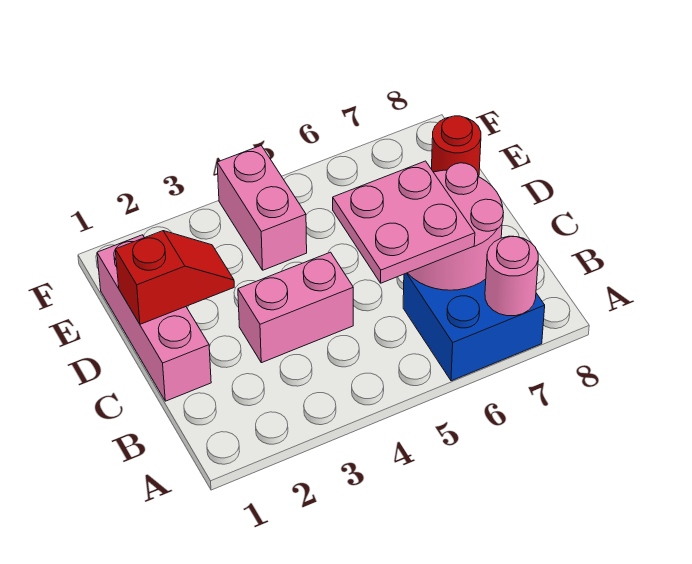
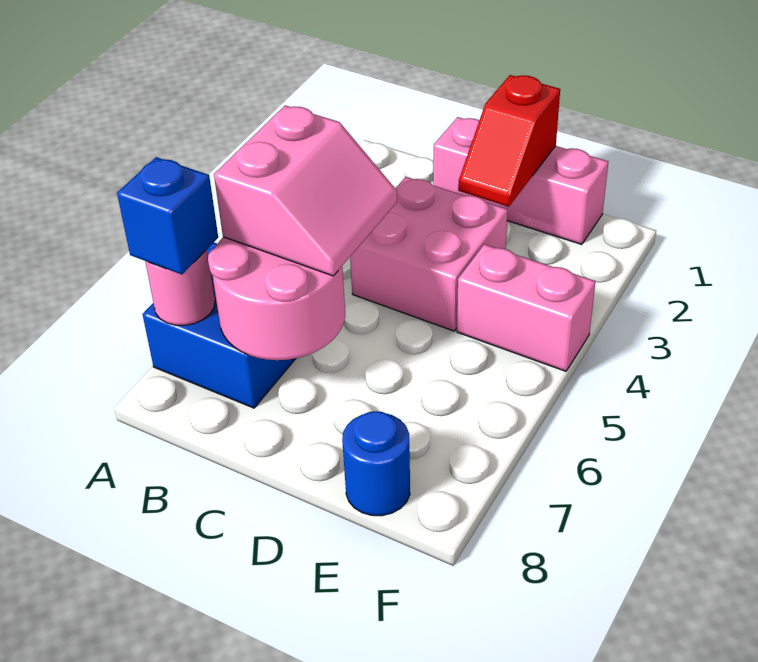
none -> blue 1x1 brick [117,157,218,274]
pink 2x2 plate [333,161,475,283] -> pink 2x2 slope [214,105,397,276]
pink 1x2 brick [238,252,353,363] -> pink 2x2 brick [350,177,508,331]
red 1x1 round brick [432,116,481,177] -> blue 1x1 round brick [342,411,410,516]

